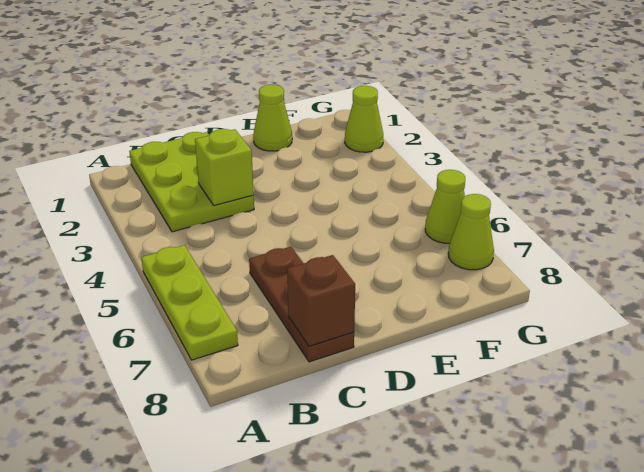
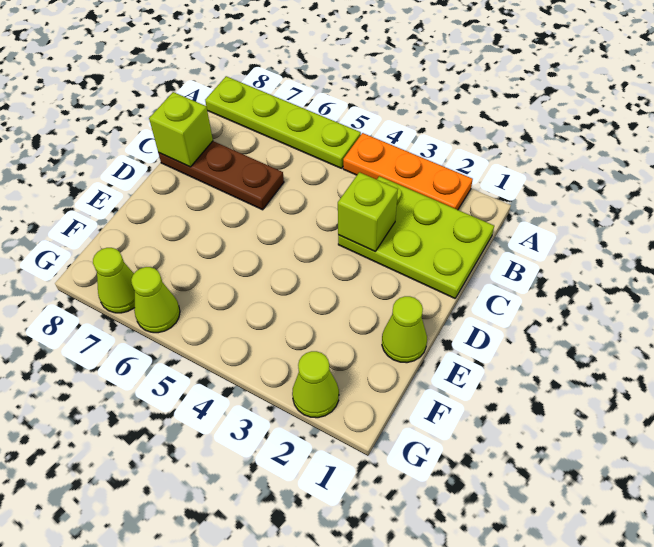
none -> orange 1x3 plate [343,133,473,210]
lime 1x3 plate [141,245,238,360] -> lime 1x4 plate [205,76,361,168]
brown 1x1 brick [287,255,355,346] -> lime 1x1 brick [149,92,213,167]

